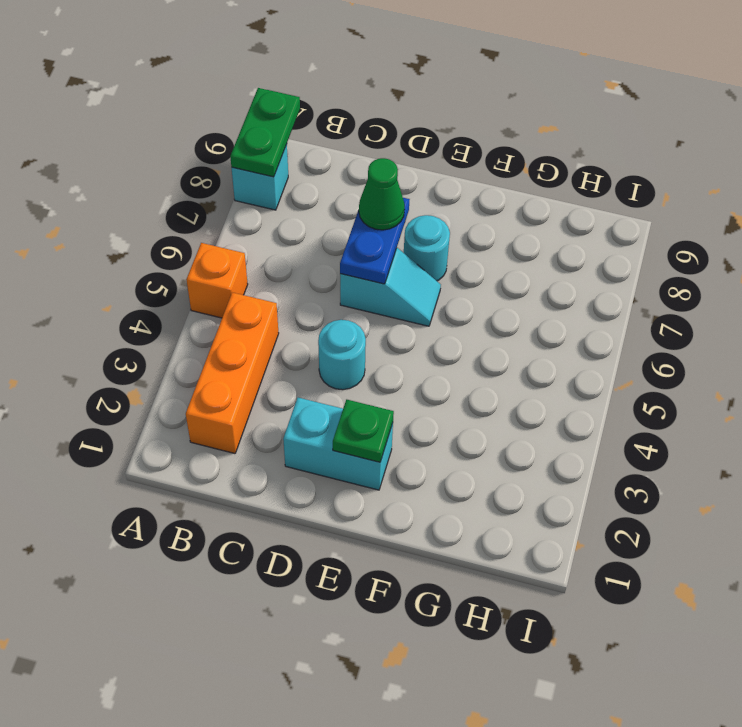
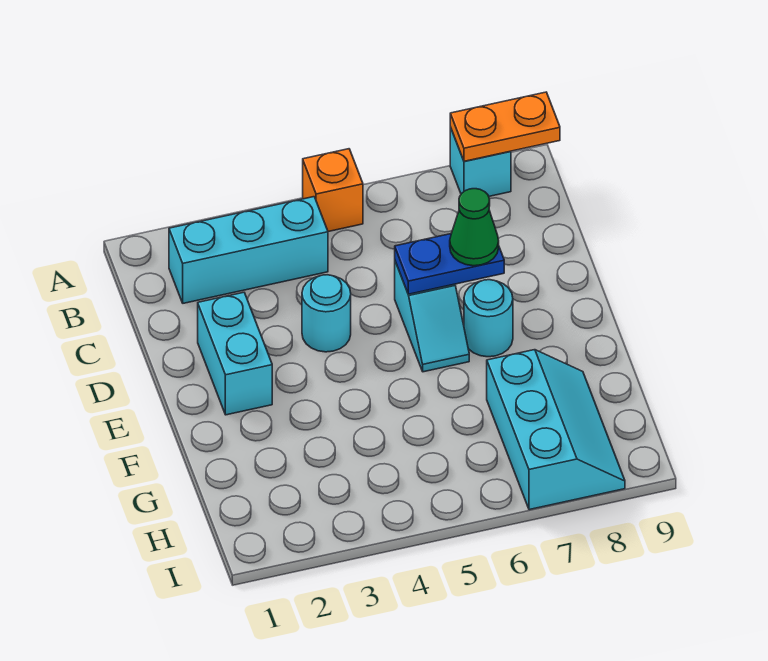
green 1x2 plate [230,88,300,177] -> orange 1x2 plate [450,92,560,161]
orange 1x3 brick [186,292,279,454] -> cyan 1x3 brick [169,197,328,303]
green 1x1 plate [333,400,394,462] -> none
none -> cyan 2x3 slope [487,350,625,510]

